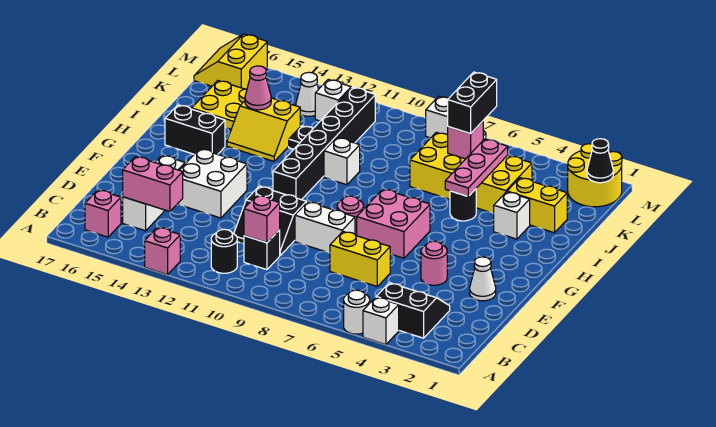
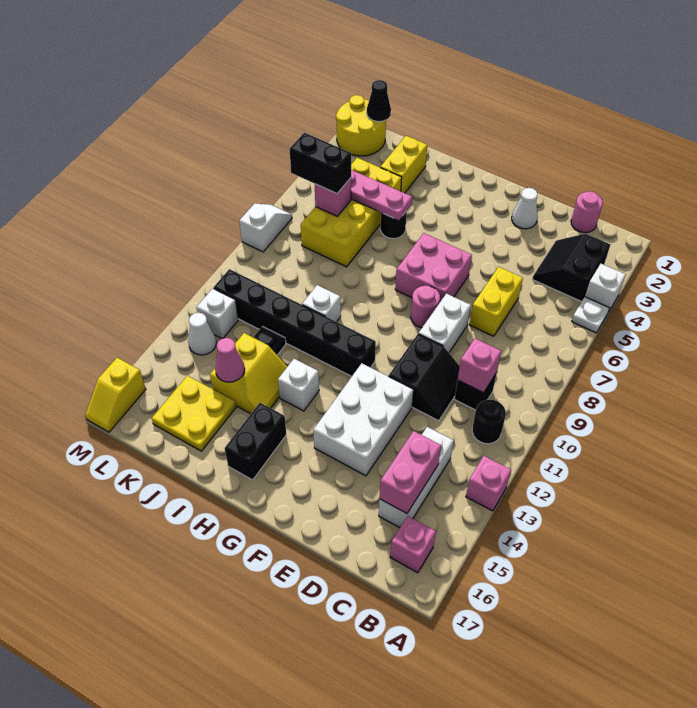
white 1x1 round brick [344,290,370,334] -> white 1x1 plate [572,297,609,333]
white 1x3 brick [123,155,185,231] -> white 1x3 brick turned to [379,427,454,528]
pink 1x1 round brick [421,241,447,285] -> pink 1x1 round brick moved to [571,192,603,233]
white 2x2 brick [178,149,247,218] -> white 2x3 brick [313,363,413,476]
white 1x1 brick [493,192,530,239] -> white 1x1 brick moved to [278,359,319,411]
yellow 2x2 slope [194,34,267,89] -> yellow 1x2 slope [85,358,146,432]

